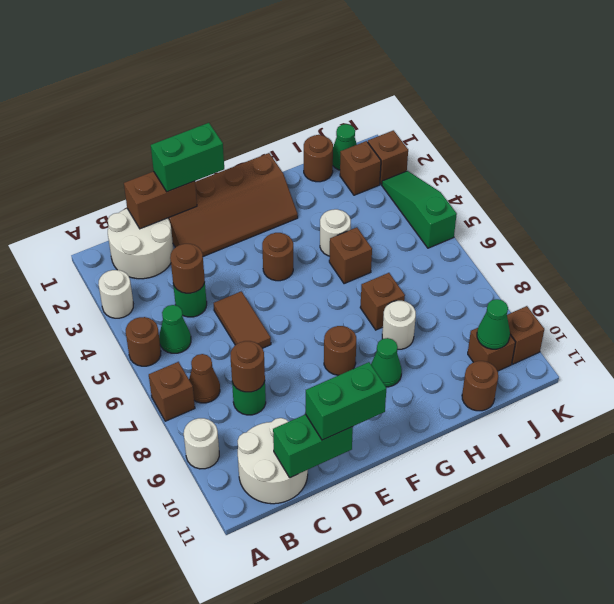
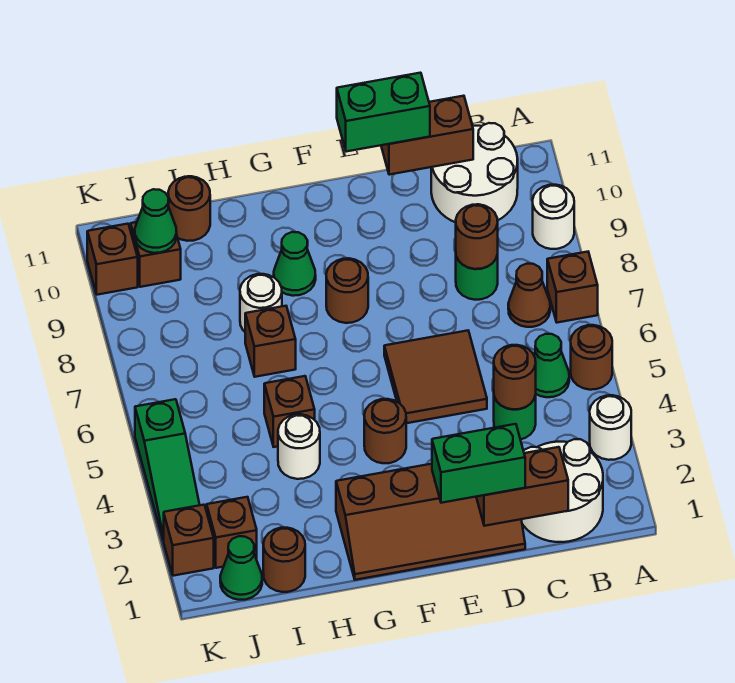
green 1x2 brick [273,414,353,477] -> brown 1x2 brick [381,96,473,175]
brown 2x4 slope [168,153,298,256] -> brown 2x4 slope turned to [336,464,525,580]
brown 1x2 tile [214,291,271,348] -> brown 2x2 tile [384,331,487,423]

